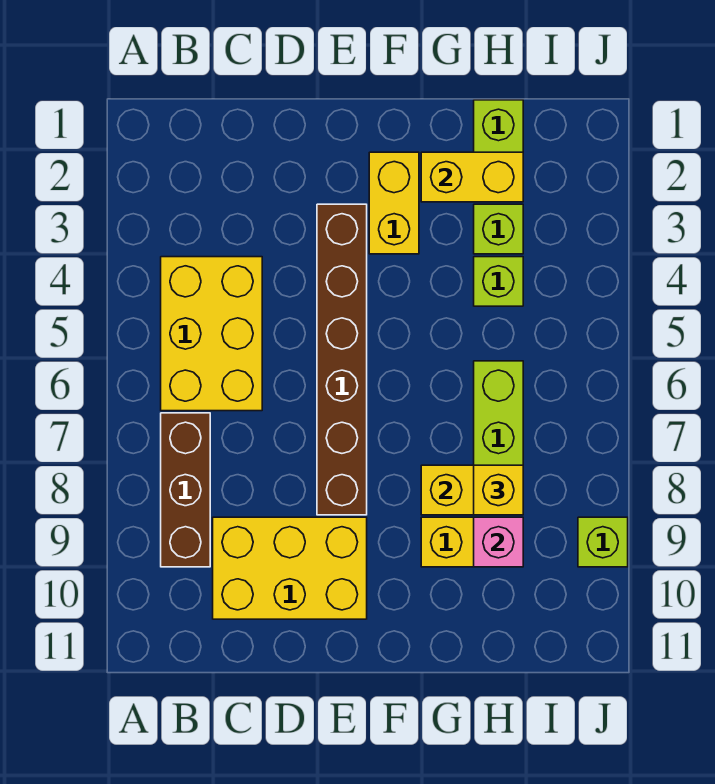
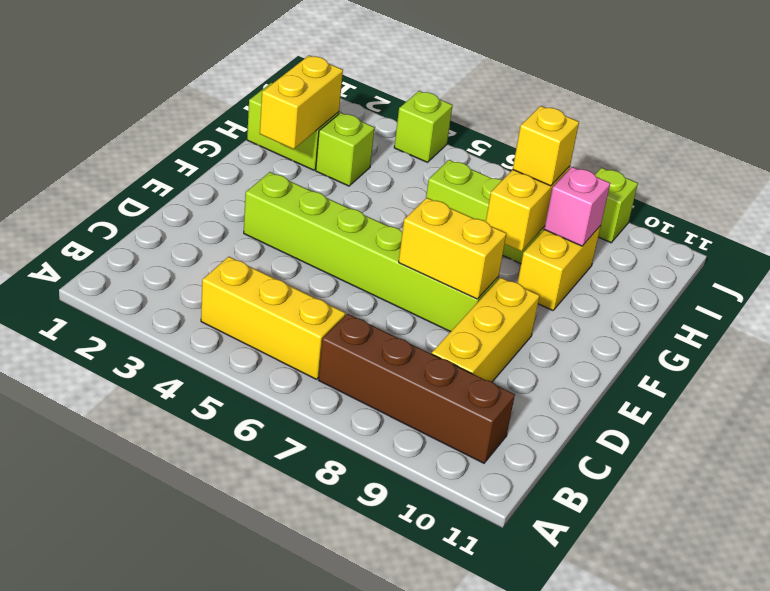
yellow 2x3 brick [161,257,262,411] -> yellow 1x3 brick [201,257,345,379]
brown 1x3 brick [161,413,210,567] -> brown 1x4 brick [319,314,515,463]
yellow 2x3 brick [213,517,367,619] -> yellow 1x3 brick [432,278,540,382]
brown 1x6 brick [317,204,367,515] -> lime 1x6 brick [244,172,499,332]
yellow 1x2 brick [369,152,419,254] -> yellow 1x2 brick moved to [399,198,506,299]
lime 1x1 brick [474,257,523,306] -> lime 1x1 brick moved to [394,91,453,162]

